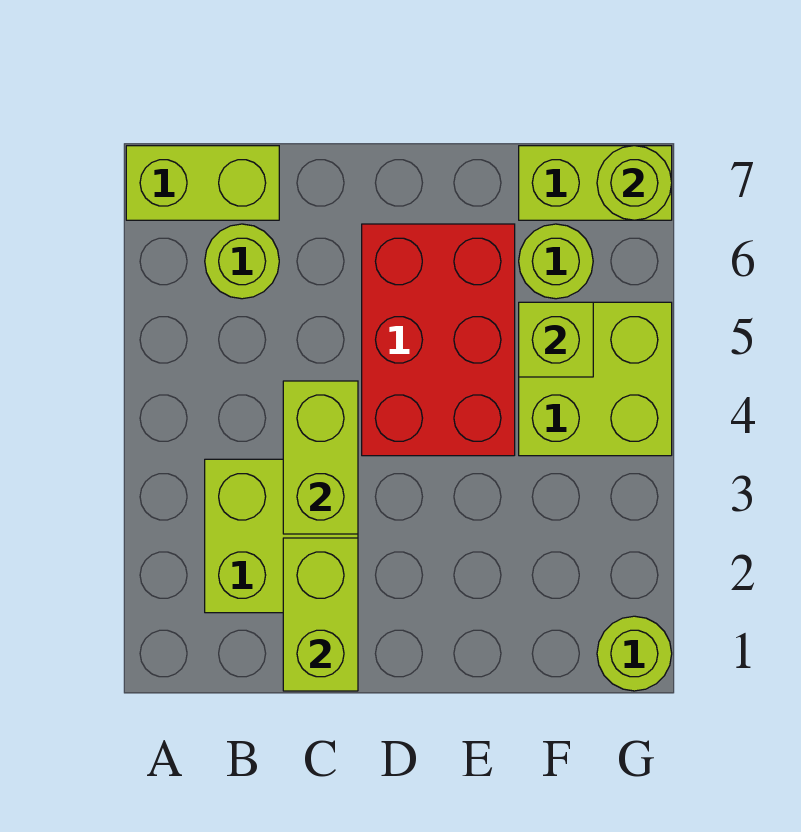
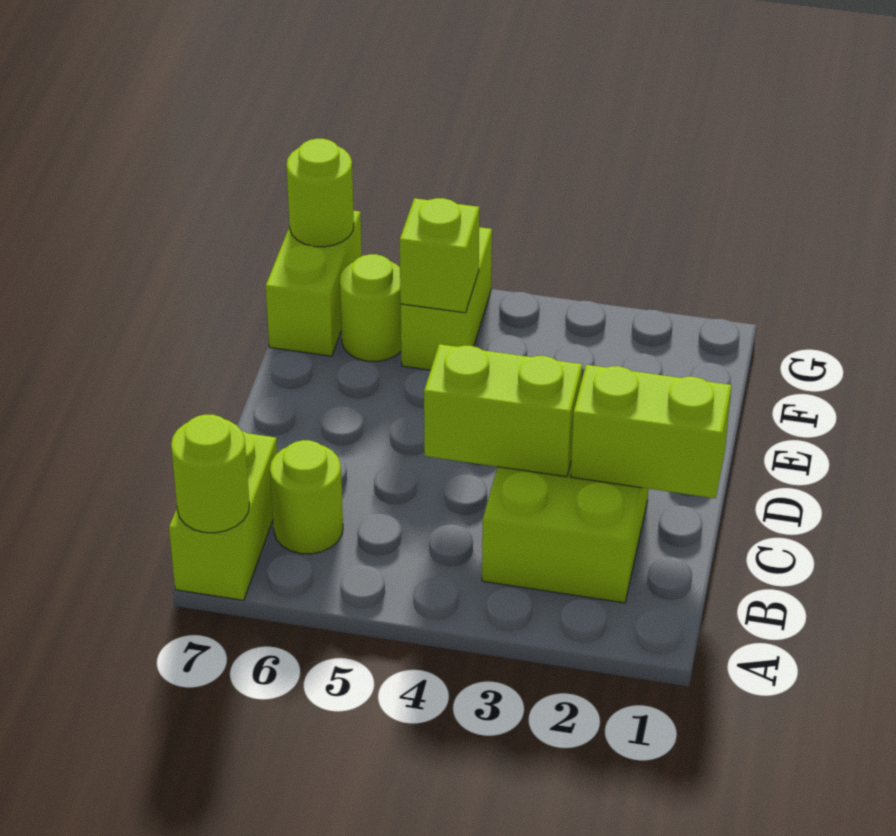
red 2x3 brick [362,224,515,456] -> none
lime 2x2 brick [519,302,672,456] -> lime 1x2 brick [401,227,492,370]
lime 1x1 round brick [597,616,672,691] -> lime 1x1 round brick moved to [171,415,250,533]

